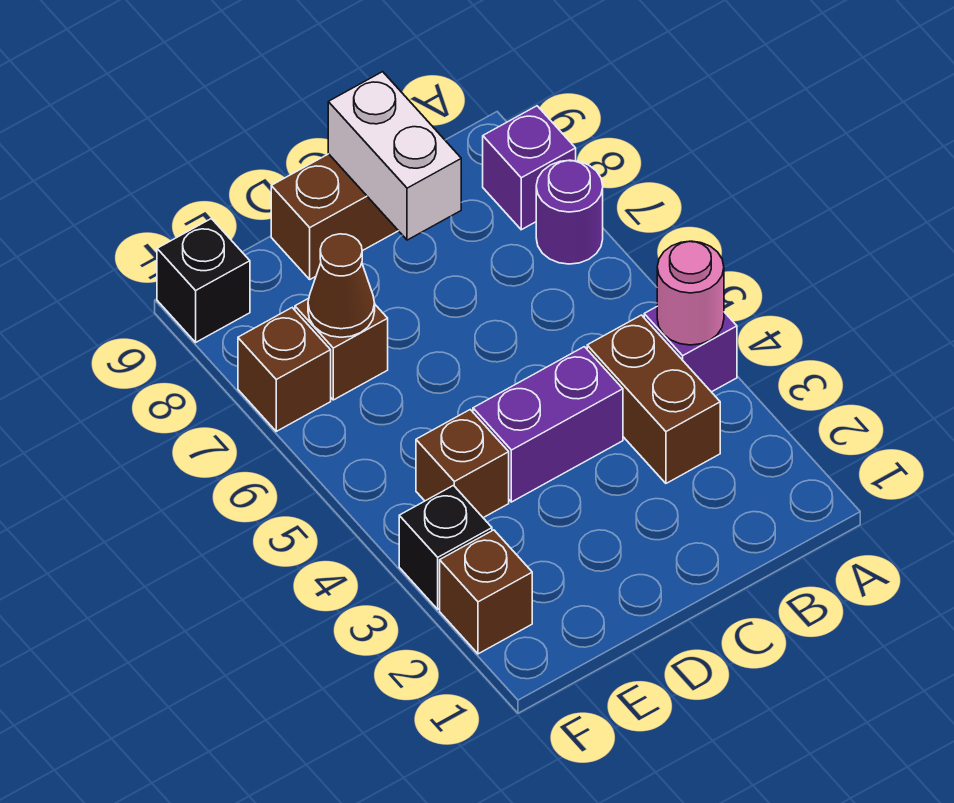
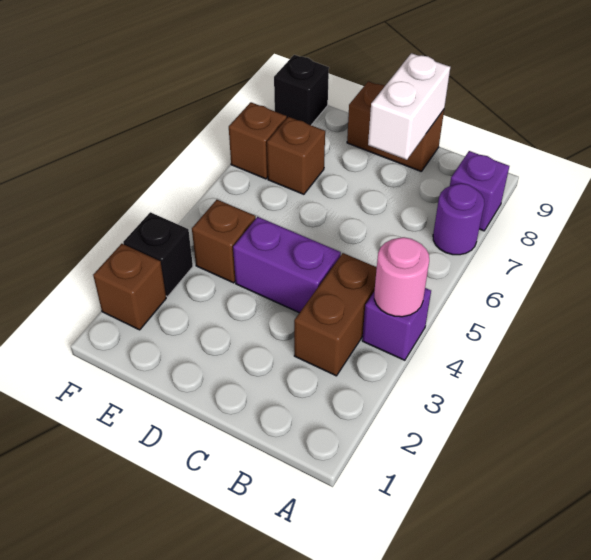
brown 1x1 cone [308,234,375,337] -> none

